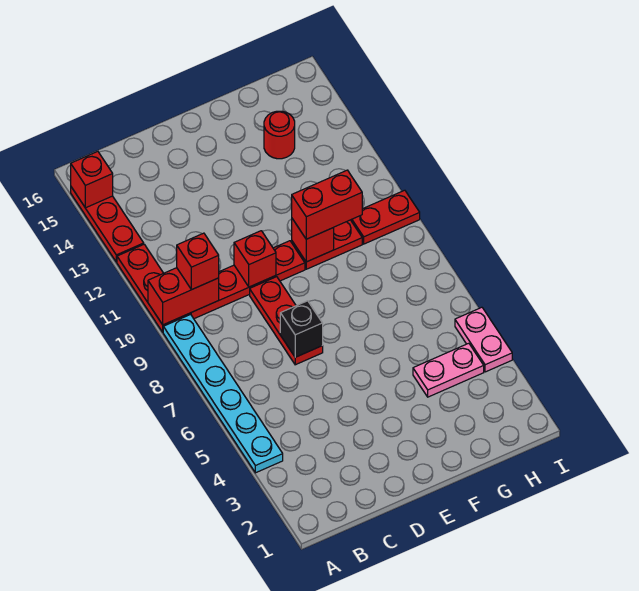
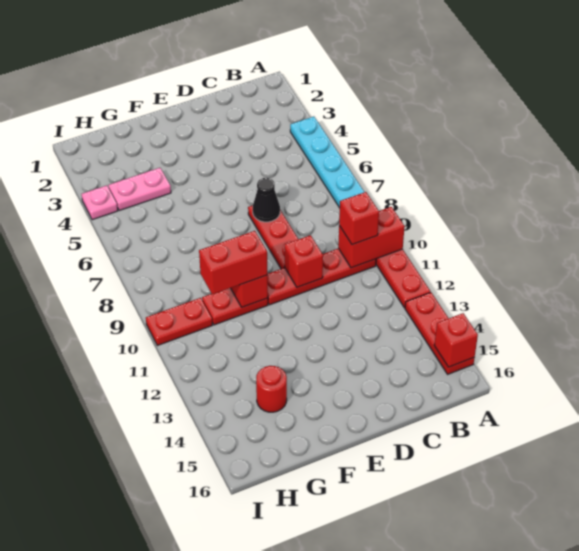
black 1x1 brick [280,301,323,357] -> black 1x1 cone [253,178,280,222]
pink 1x2 plate [455,307,512,372] -> pink 1x1 plate [82,185,118,220]

